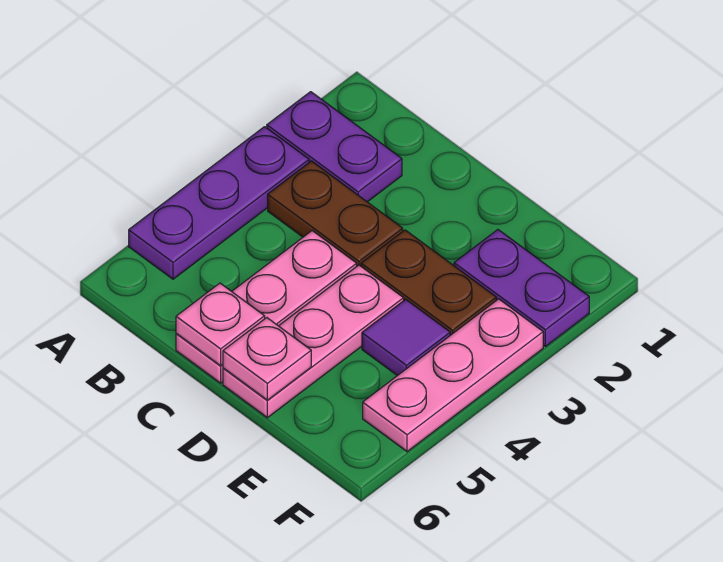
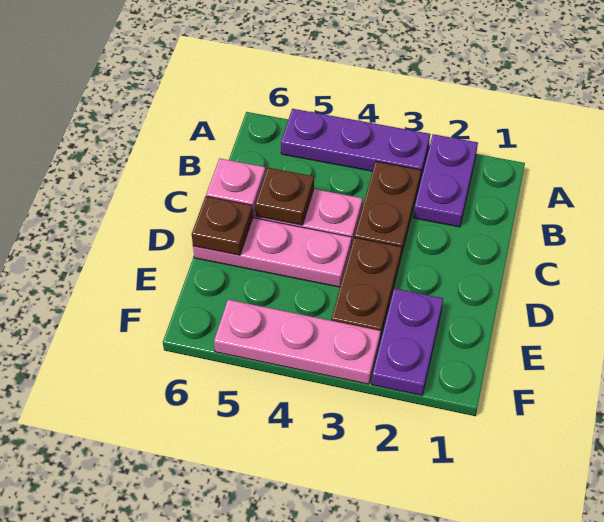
none -> brown 1x1 plate [255,168,314,225]
pink 1x1 plate [223,318,311,400] -> brown 1x1 plate [192,196,253,255]
purple 1x1 tile [362,300,450,376] -> none

